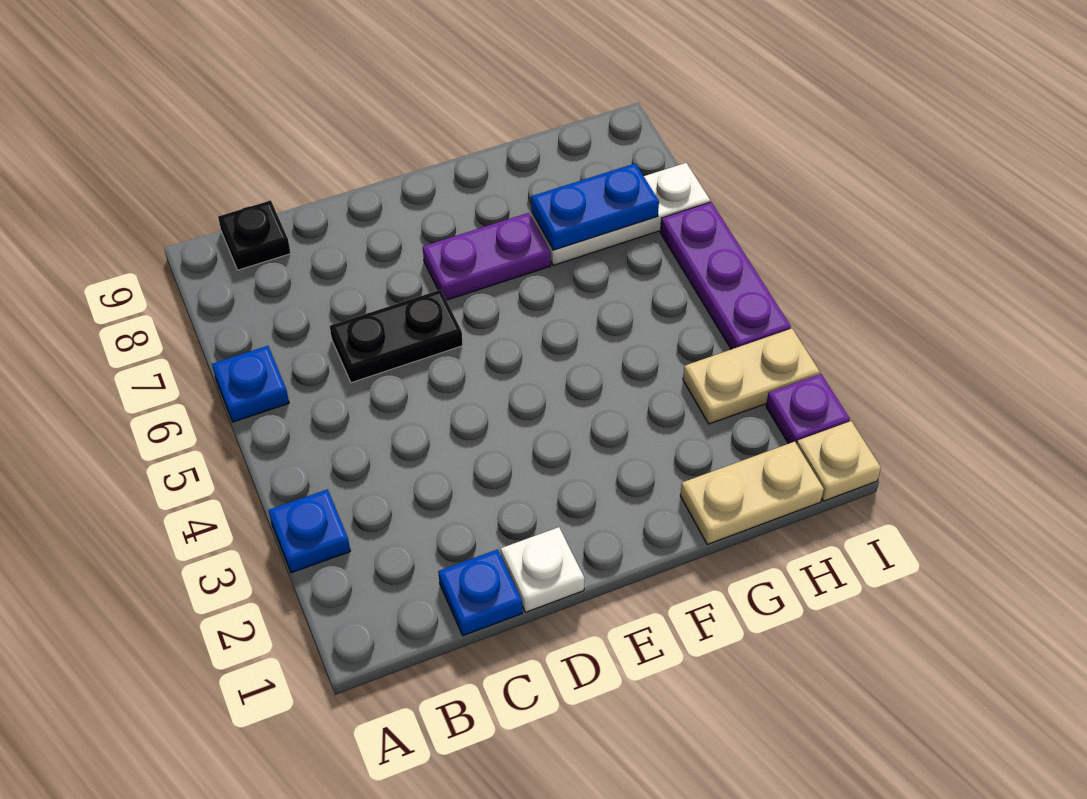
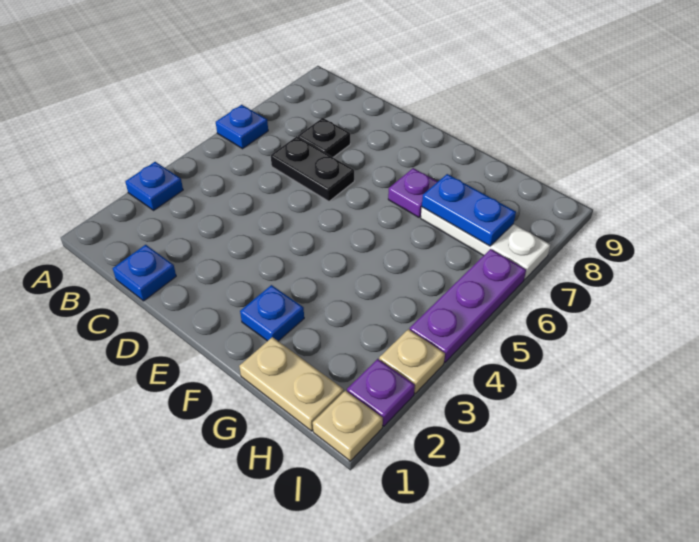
black 1x1 plate [218,200,291,270] -> black 1x1 plate moved to [298,118,350,157]
white 1x1 plate [501,527,585,612] -> none
purple 1x2 plate [423,213,551,300] -> purple 1x1 plate [388,168,437,217]
none -> blue 1x1 plate [240,285,304,341]
tan 1x2 plate [683,329,820,424] -> tan 1x1 plate [379,329,445,393]

